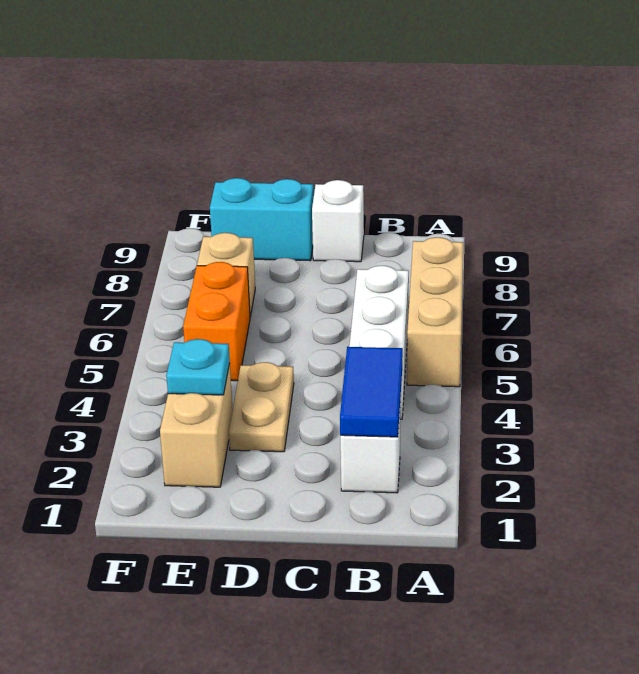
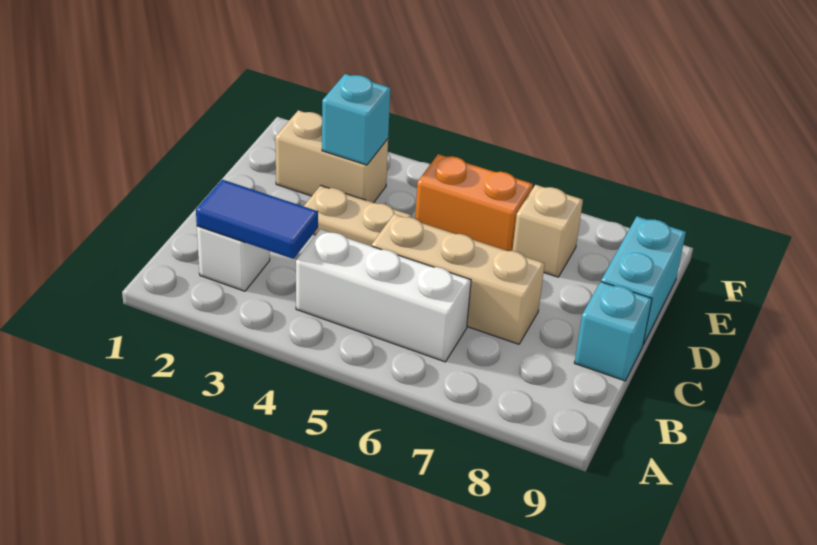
tan 1x3 brick [407,237,463,387] -> tan 1x3 brick moved to [372,214,545,344]
white 1x1 brick [312,180,364,262] -> cyan 1x1 brick [575,282,652,381]
cyan 1x1 plate [166,339,230,395] -> cyan 1x1 brick [322,74,390,165]

